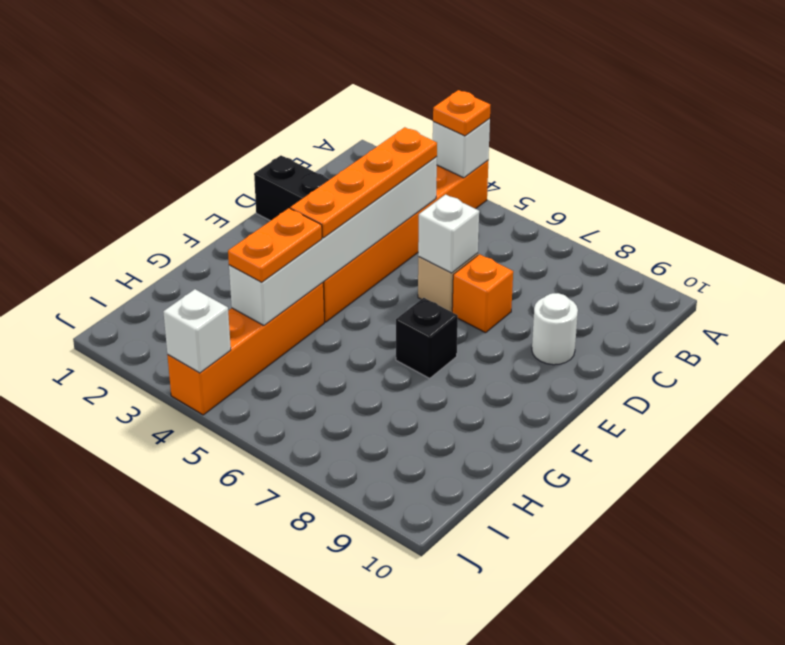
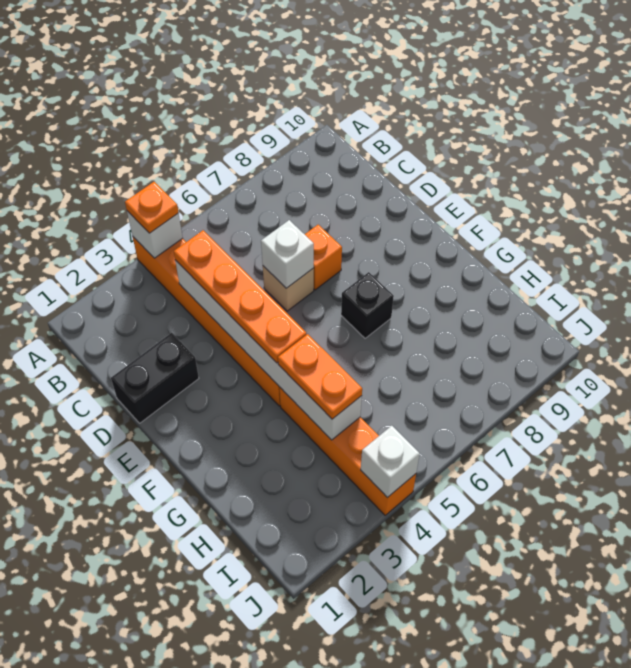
white 1x1 round brick [532,293,578,365] -> none

